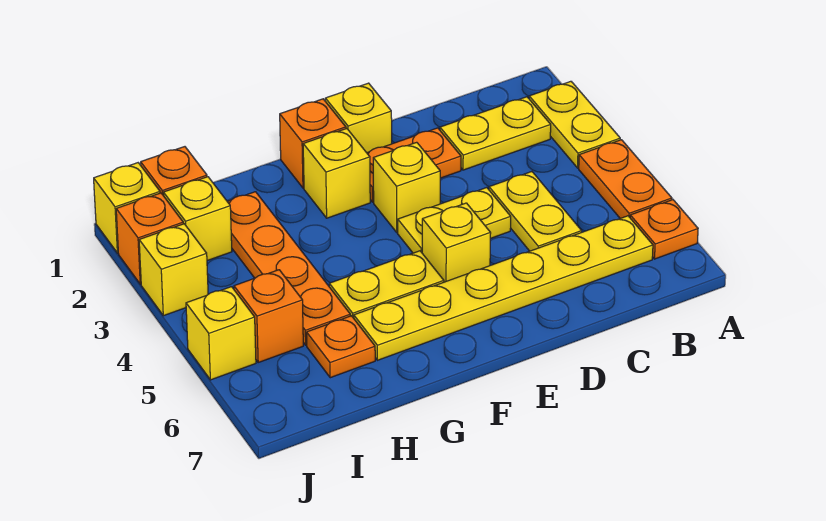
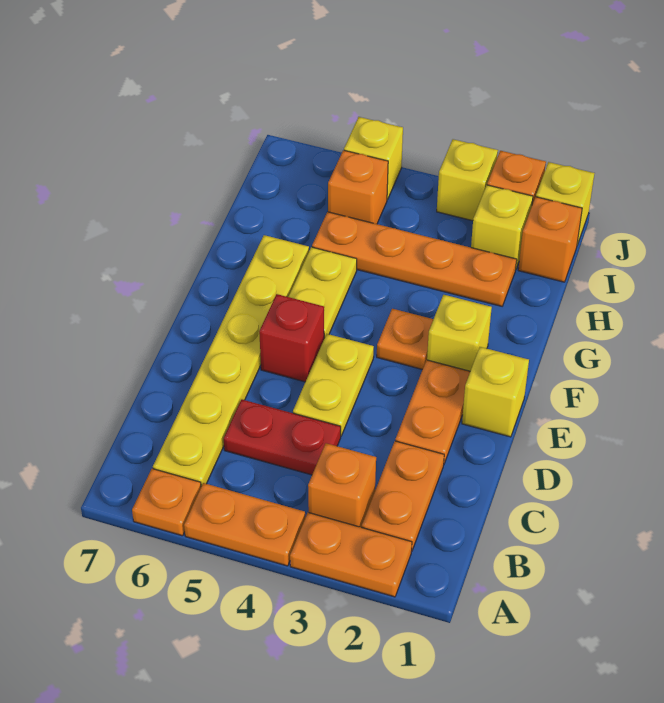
yellow 1x2 plate [529,81,620,168] -> orange 1x2 plate [290,512,412,597]
yellow 1x2 plate [440,97,551,170] -> orange 1x2 plate [362,441,444,551]
yellow 1x2 plate [489,172,582,251] -> red 1x2 plate [224,400,341,475]
yellow 1x1 brick [373,142,440,232] -> none
yellow 1x1 brick [422,203,491,282] -> red 1x1 brick [259,294,324,382]
orange 1x1 brick [280,99,346,188] -> orange 1x1 brick moved to [308,443,376,527]
orange 1x1 plate [307,316,375,378] -> orange 1x1 plate moved to [377,309,433,369]

